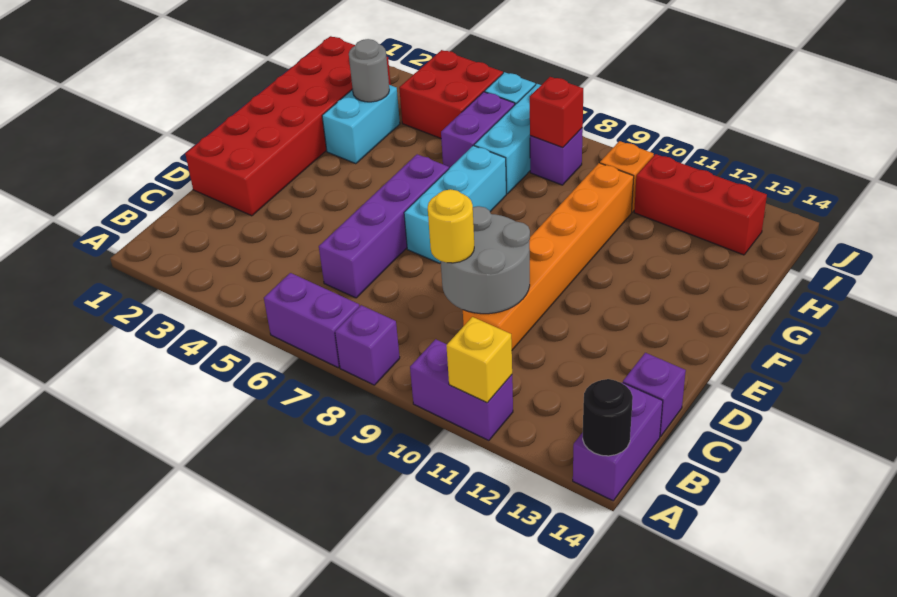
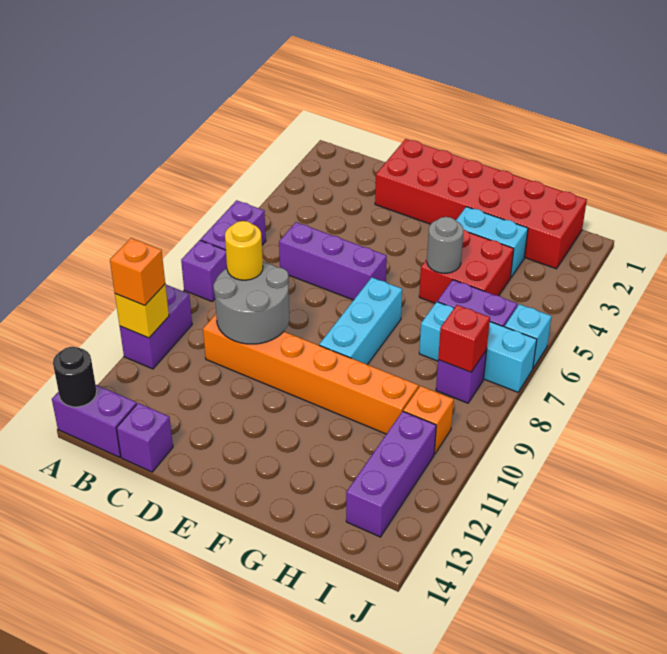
none -> orange 1x1 brick [110,238,165,305]
purple 1x4 brick [319,154,449,298] -> purple 1x3 brick [279,222,387,300]
cyan 1x3 brick [404,146,506,263] -> cyan 1x3 brick turned to [319,277,402,365]
grey 1x1 round brick [349,39,389,102] -> grey 1x1 round brick moved to [427,217,463,273]
red 2x2 brick [399,50,503,138] -> red 2x2 brick moved to [419,229,514,303]
red 1x3 brick [634,154,767,255] -> purple 1x3 brick [346,411,436,537]

